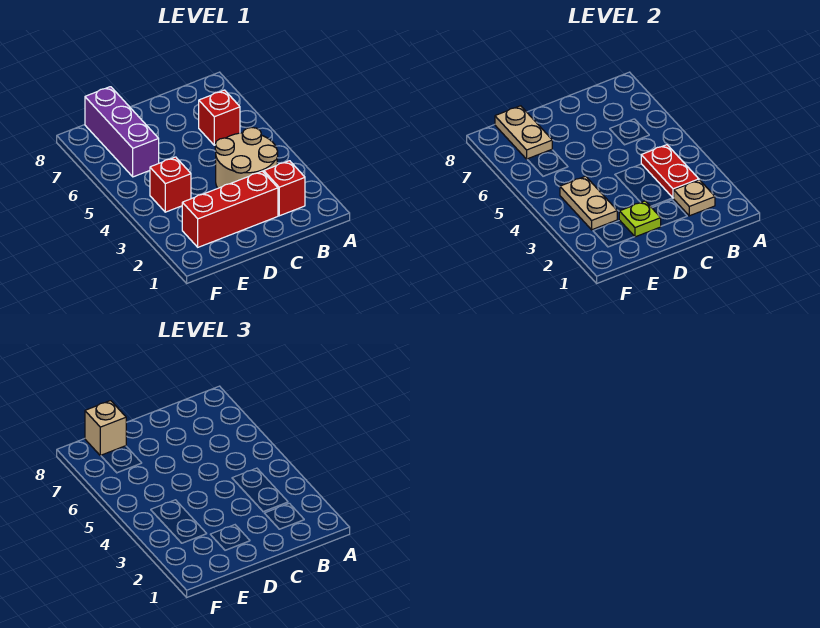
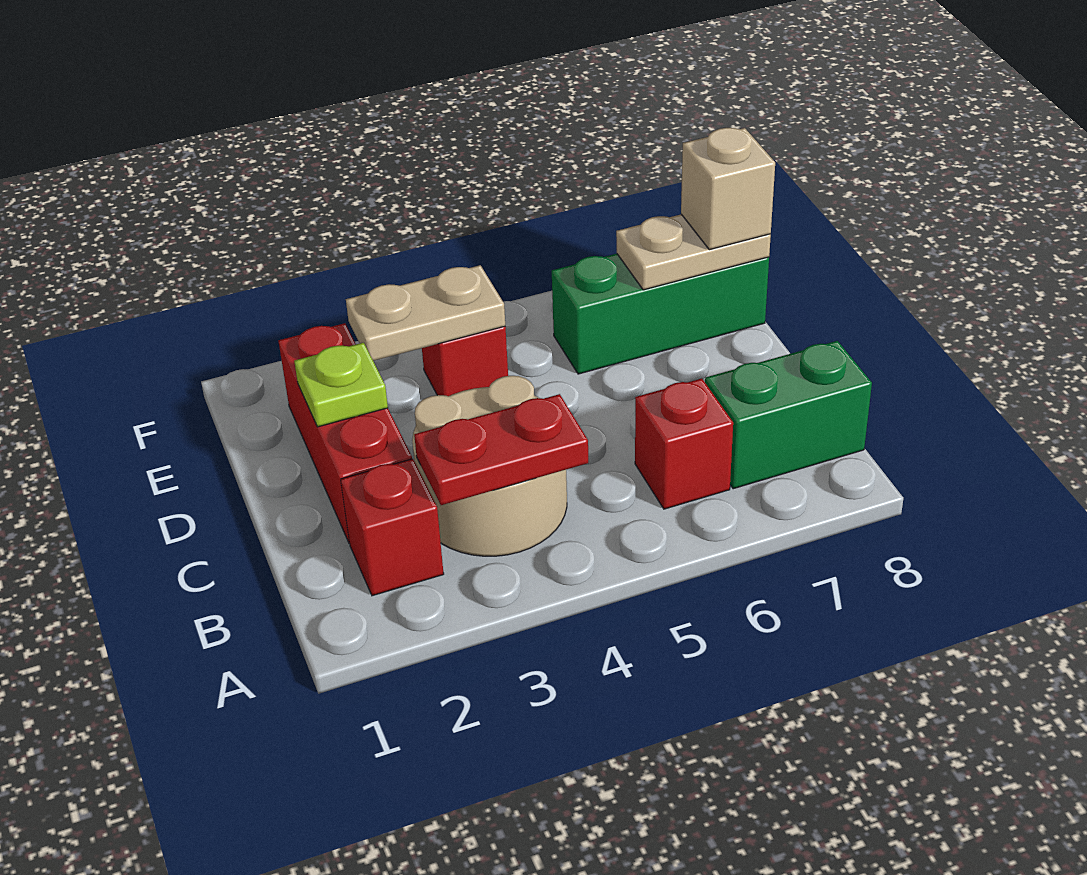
tan 1x1 plate [674,180,715,216] -> none
none -> green 1x2 brick [705,341,872,489]
purple 1x3 brick [85,87,159,177] -> green 1x3 brick [552,254,769,374]

